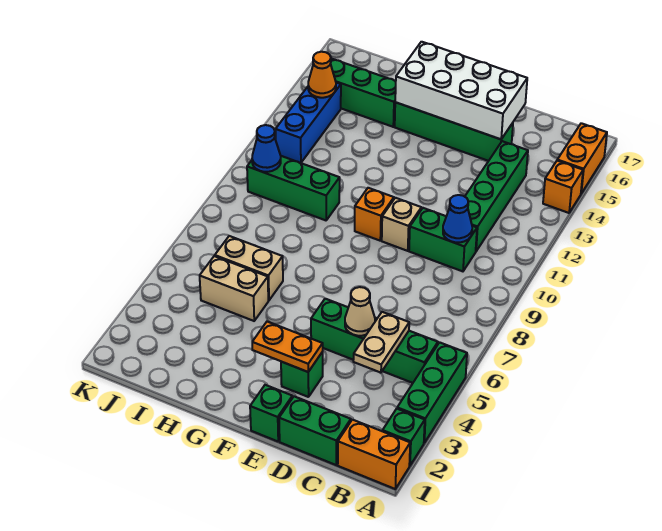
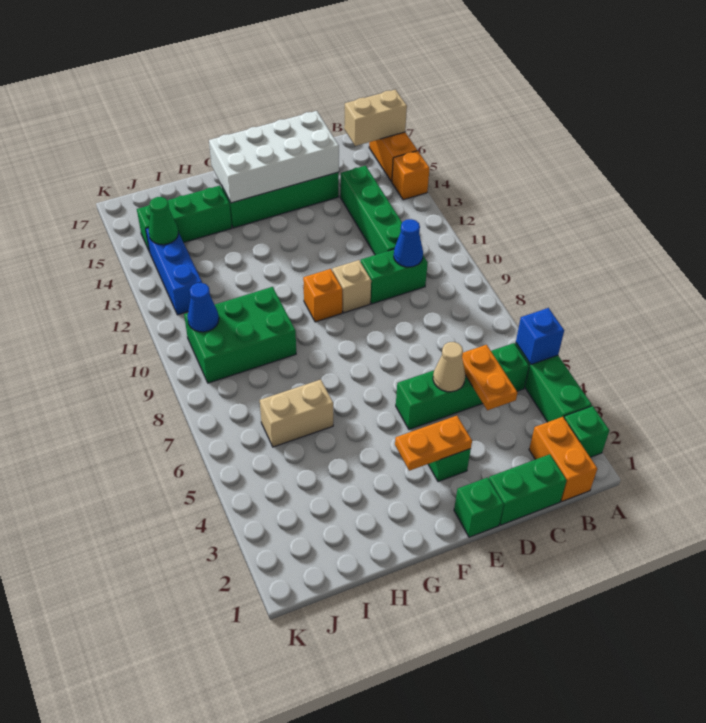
orange 1x2 brick [338,420,410,489] -> orange 1x2 brick turned to [529,417,597,501]
none -> blue 1x1 brick [516,308,564,364]
tan 1x2 plate [353,312,409,373] -> orange 1x2 plate [462,345,517,410]
tan 1x2 brick [200,256,268,321] -> tan 1x2 brick moved to [344,90,407,146]
green 1x3 brick [247,156,340,220] -> green 2x3 brick [184,287,296,383]
orange 1x1 cone [308,52,336,98] -> green 1x1 cone [148,197,178,245]

